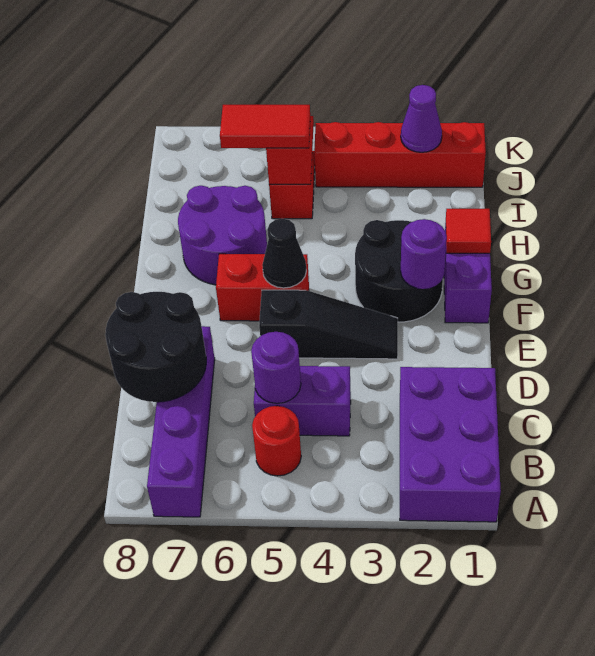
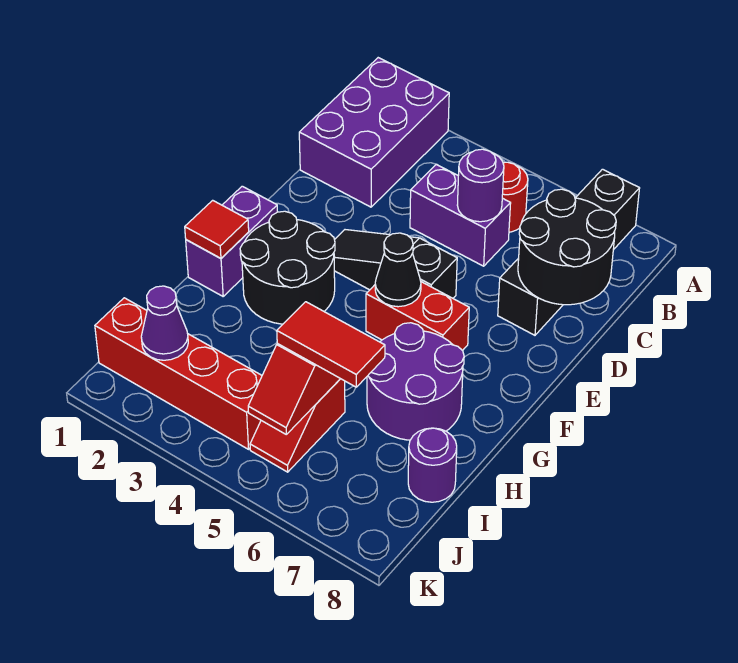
purple 1x4 brick [147,326,215,517] -> black 1x4 brick [498,169,640,335]
purple 1x1 round brick [401,219,447,289] -> purple 1x1 round brick moved to [408,428,457,502]

